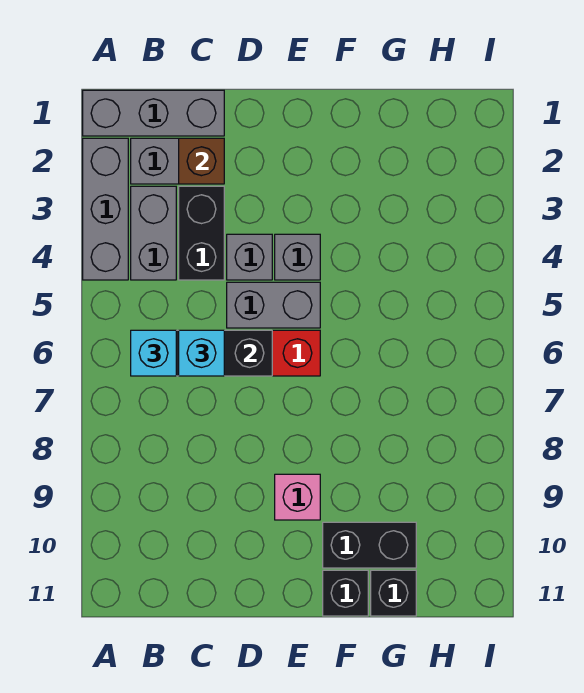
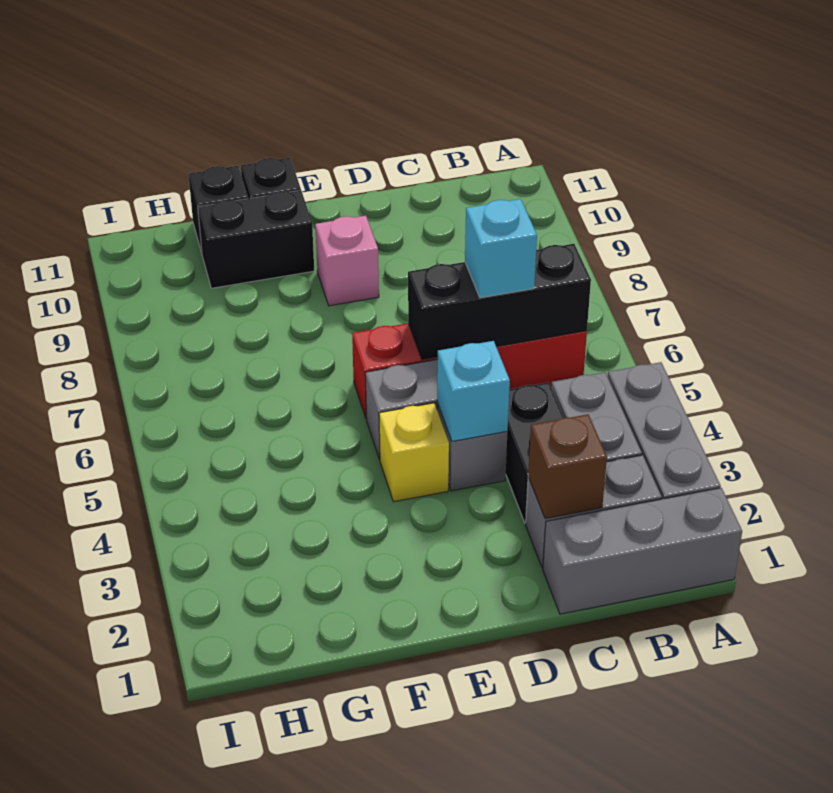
cyan 1x1 brick [131,330,176,376] -> cyan 1x1 brick moved to [437,341,510,441]
grey 1x1 brick [275,234,320,280] -> yellow 1x1 brick [379,403,449,502]

